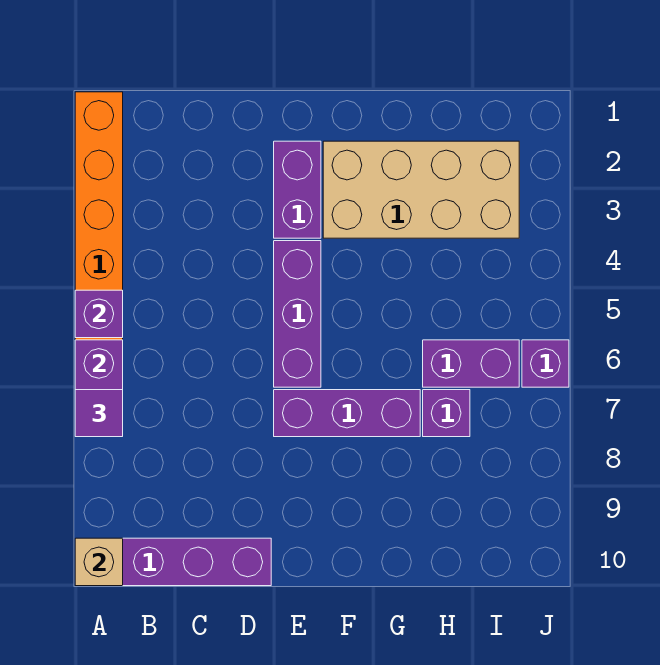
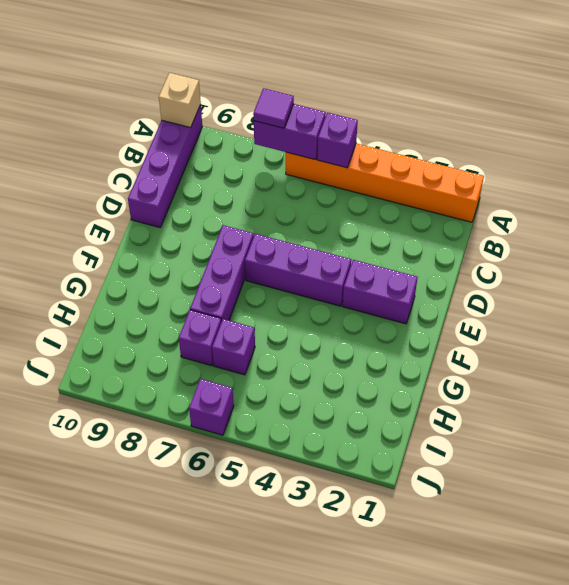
tan 2x4 brick [323,141,519,238] -> none
purple 1x2 brick [423,340,519,387] -> purple 1x1 brick [212,319,255,375]

